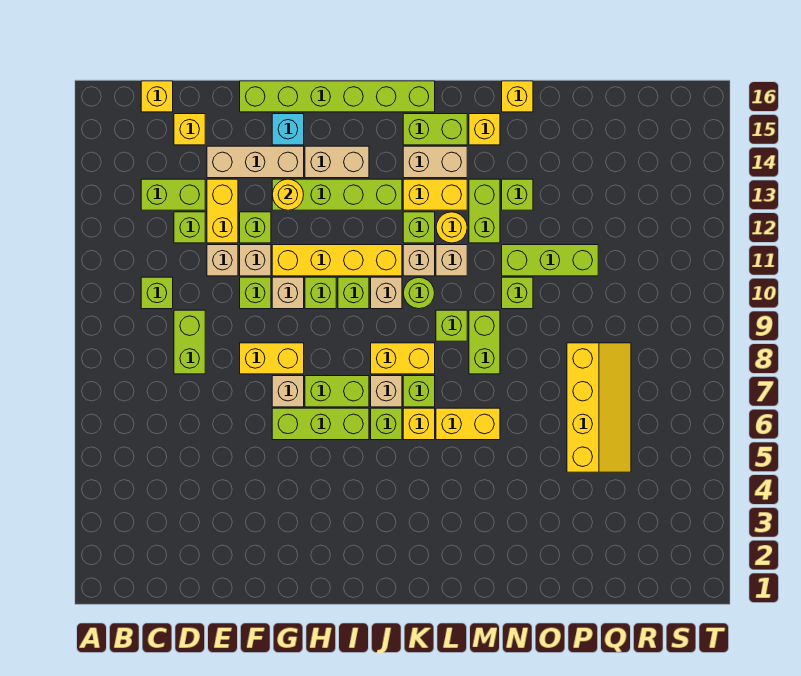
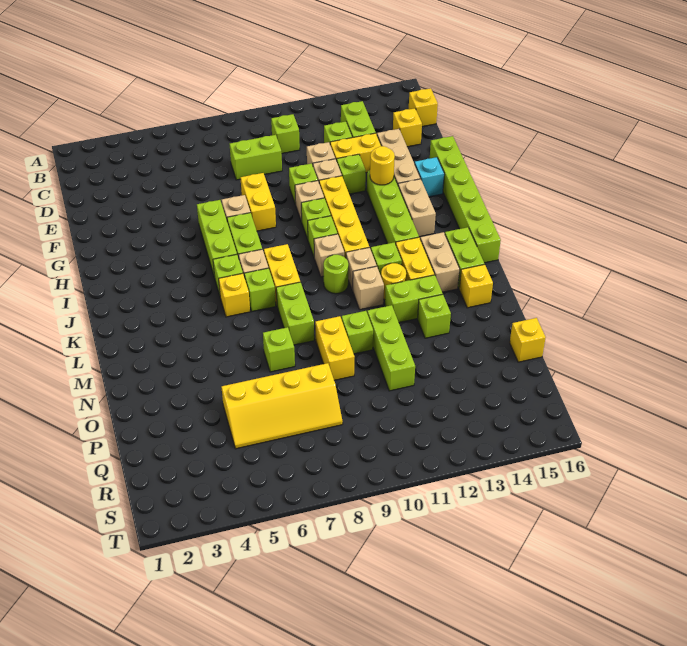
yellow 1x2 brick [436,408,500,440] -> yellow 1x2 brick moved to [315,316,355,380]
lime 1x1 brick [436,310,467,341] -> lime 1x1 brick moved to [263,327,295,372]
lime 1x2 brick [469,310,500,374] -> lime 1x2 brick turned to [276,282,314,345]
yellow 1x1 brick [502,81,533,112] -> yellow 1x1 brick moved to [510,318,546,362]

